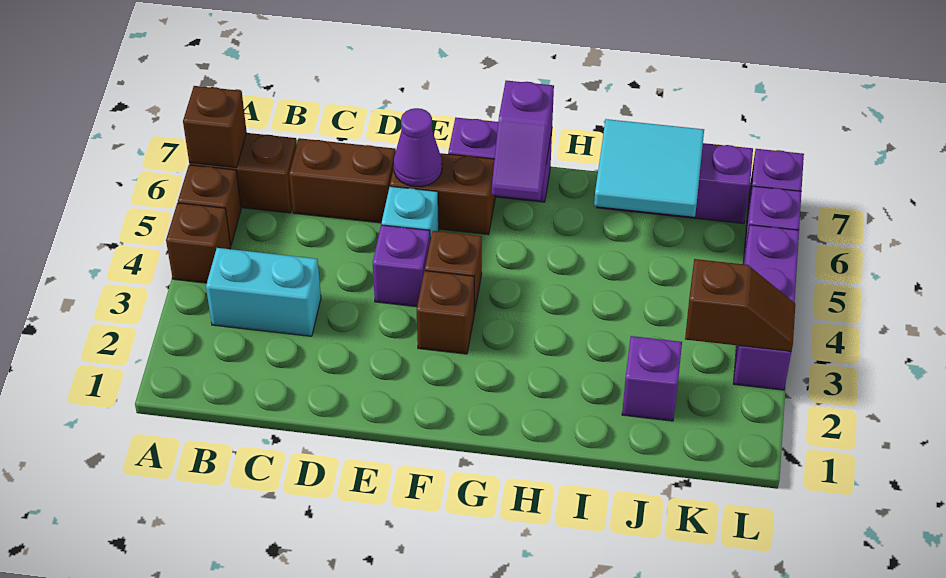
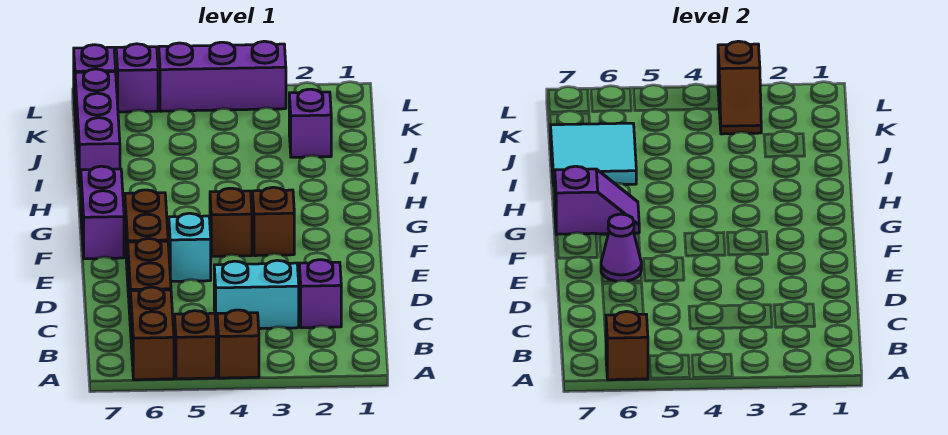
cyan 1x2 brick [206,248,321,336] -> cyan 1x2 brick turned to [214,260,299,329]
purple 1x1 brick [373,225,430,307] -> purple 1x1 brick moved to [299,260,341,328]
brown 1x2 slope [685,259,795,352] -> brown 1x2 slope turned to [718,41,761,134]

